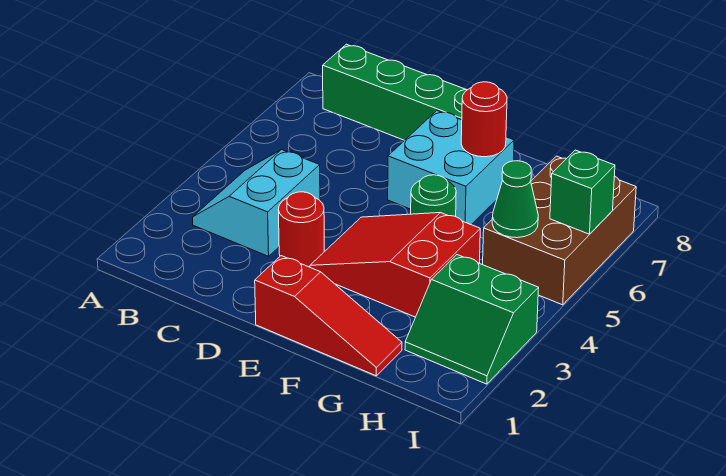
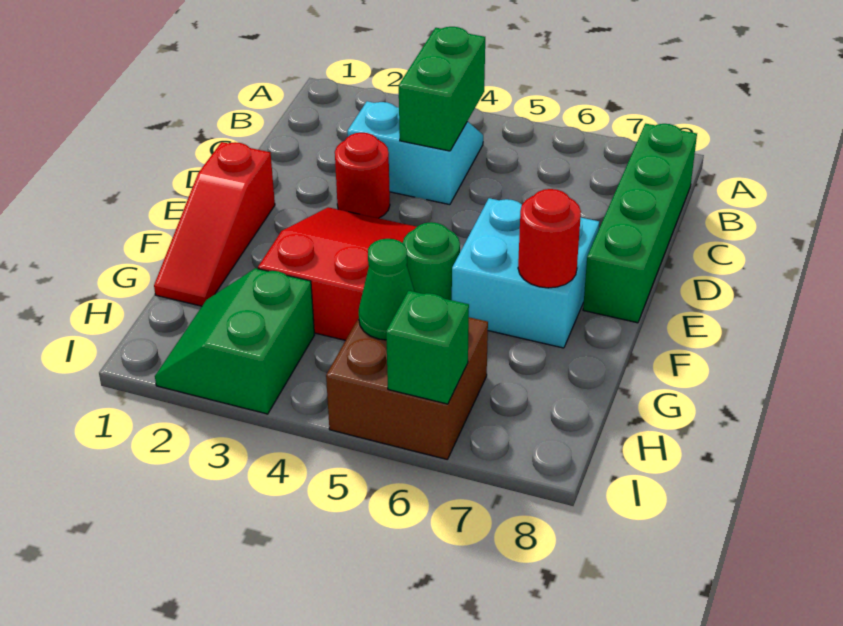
none -> green 1x2 brick [399,27,485,151]
brown 2x3 brick [483,156,636,305] -> brown 2x2 brick [326,317,488,459]

